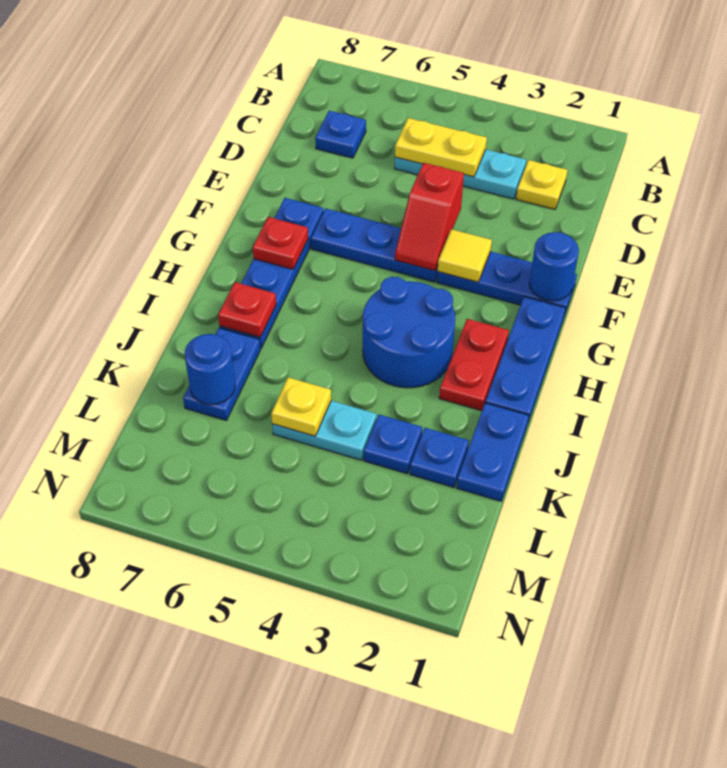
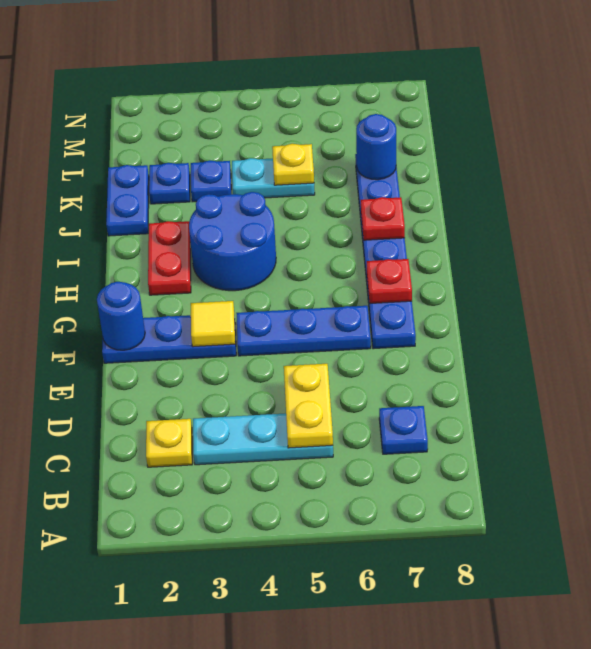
yellow 1x2 plate [395,118,487,177] -> yellow 1x2 plate turned to [284,364,333,448]
red 1x2 slope [395,163,464,271] -> none
blue 1x3 plate [485,297,566,422] -> none

